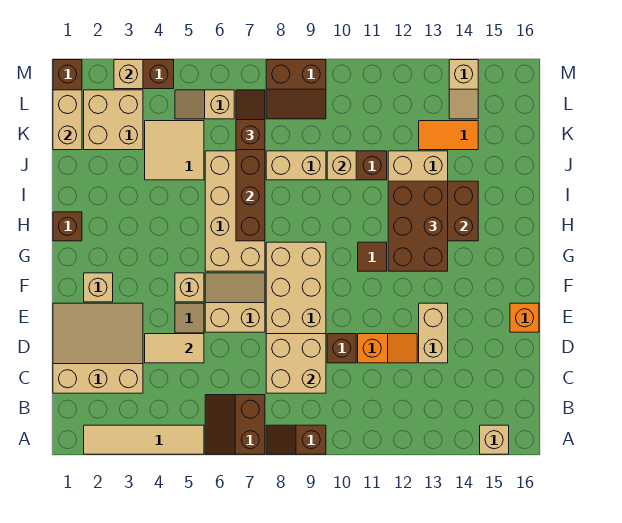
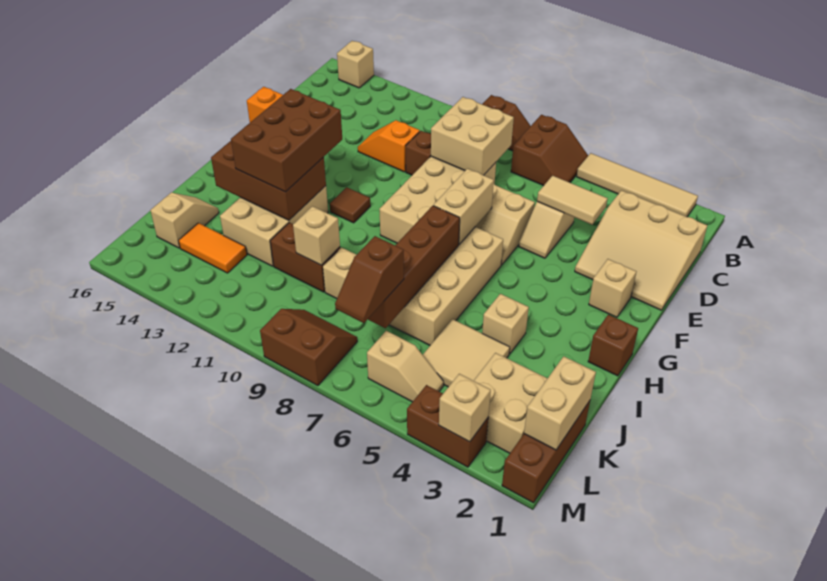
tan 1x2 brick [419,303,448,363] -> tan 1x2 brick moved to [434,169,494,244]
tan 1x1 brick [175,273,204,302] -> tan 1x1 brick moved to [482,294,529,354]
tan 1x2 slope [449,60,478,119] -> tan 1x2 slope moved to [150,193,219,248]

